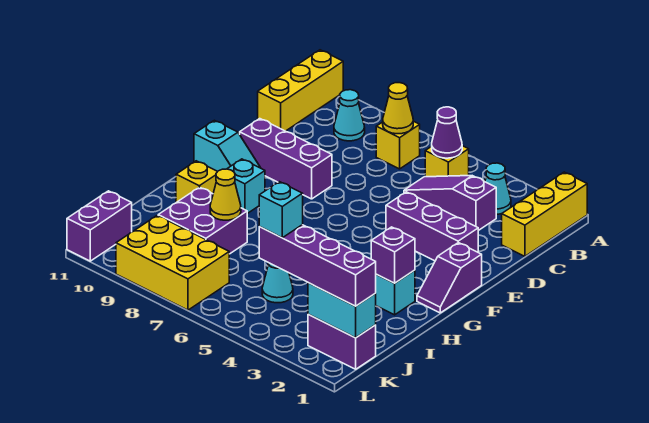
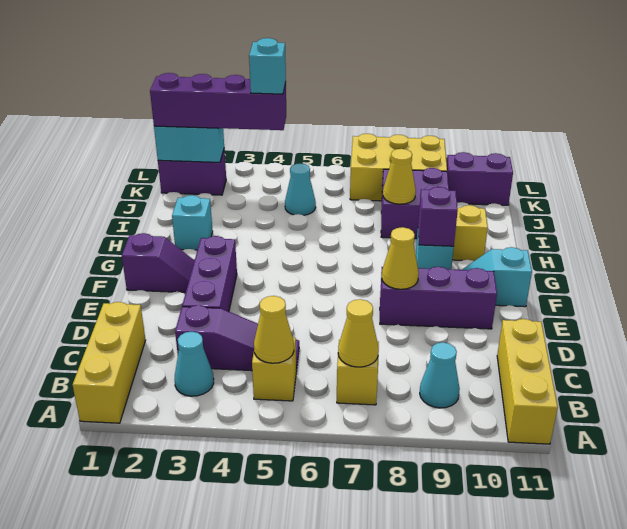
purple 1x1 cone [432,107,462,158] -> yellow 1x1 cone [254,296,294,363]
purple 1x3 brick [386,192,478,261] -> purple 1x3 brick turned to [182,236,237,312]
none -> yellow 1x1 cone [382,227,419,289]
purple 1x2 slope [417,243,482,313] -> purple 1x2 slope turned to [122,233,195,293]
purple 1x1 brick [371,227,415,283] -> purple 1x1 brick moved to [418,187,458,246]
purple 1x2 brick [67,191,132,261] -> purple 1x2 brick turned to [447,152,513,205]

